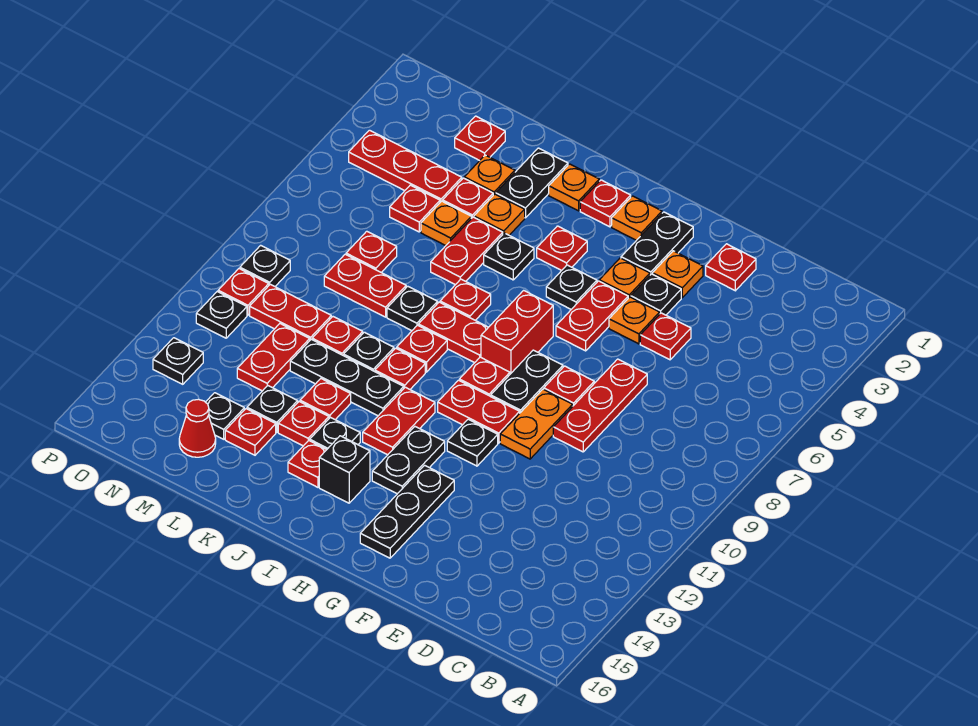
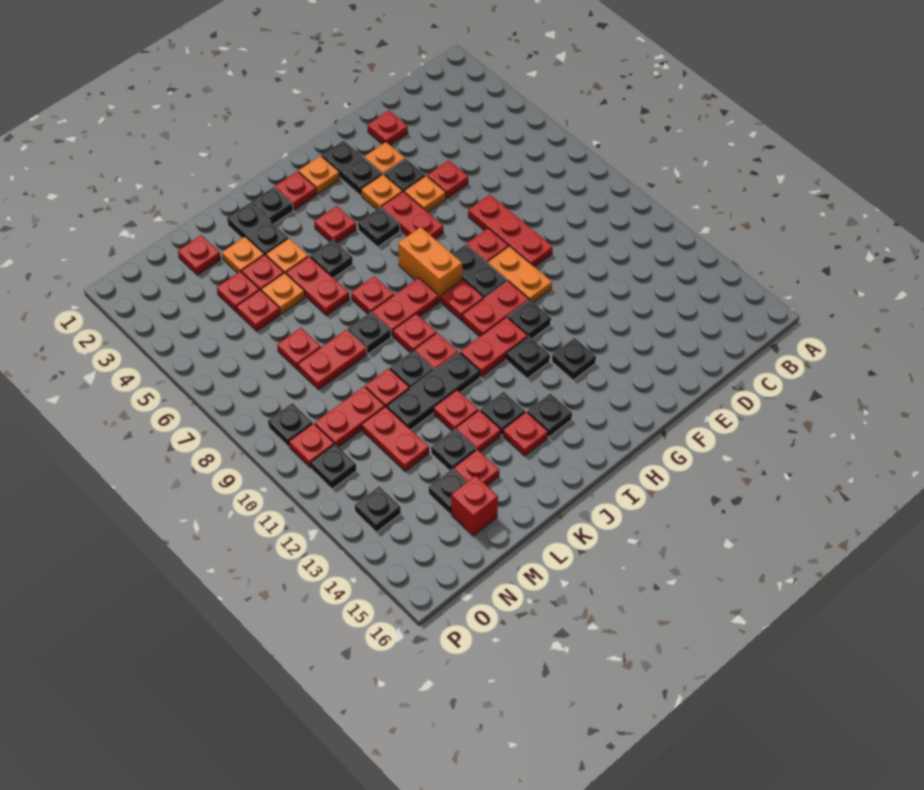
black 1x3 plate [360,465,454,558] -> black 1x1 plate [552,338,596,380]
red 1x2 brick [481,290,553,374] -> orange 1x2 brick [398,227,462,302]
black 1x2 plate [372,427,445,494] -> black 1x1 plate [506,336,550,378]
red 1x2 plate [363,387,435,455] -> red 1x2 plate turned to [460,317,528,377]
black 1x1 brick [319,436,370,503] -> black 1x1 plate [527,394,572,437]
orange 1x1 plate [549,164,599,211] -> black 1x1 plate [251,187,293,224]
red 1x3 plate [349,130,462,202] -> red 1x1 plate [217,271,259,312]
red 1x1 cone [179,399,216,457] -> red 1x1 brick [451,476,498,536]

